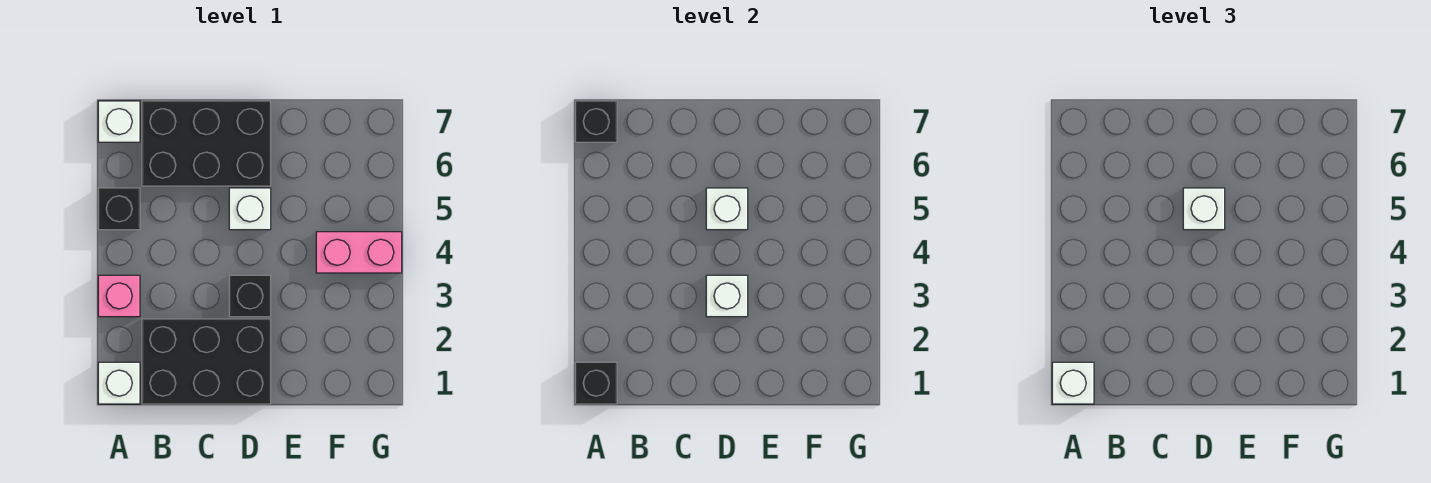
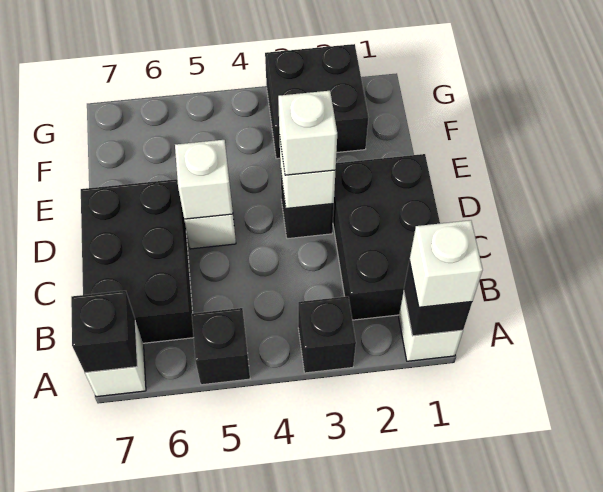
pink 1x1 brick [98,275,140,317] -> black 1x1 brick [298,296,356,373]
white 1x1 brick [1183,188,1225,230] -> white 1x1 brick moved to [278,91,337,175]
none -> black 2x2 brick [265,44,369,159]
pink 1x2 brick [316,232,402,273] -> none

